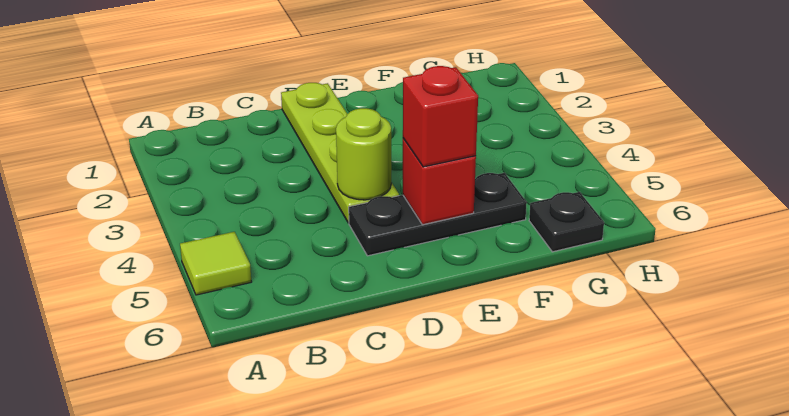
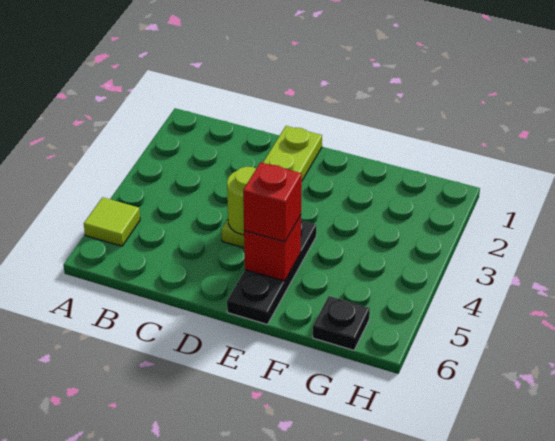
black 1x3 plate [349,173,527,256] -> black 1x3 plate turned to [227,221,316,325]

